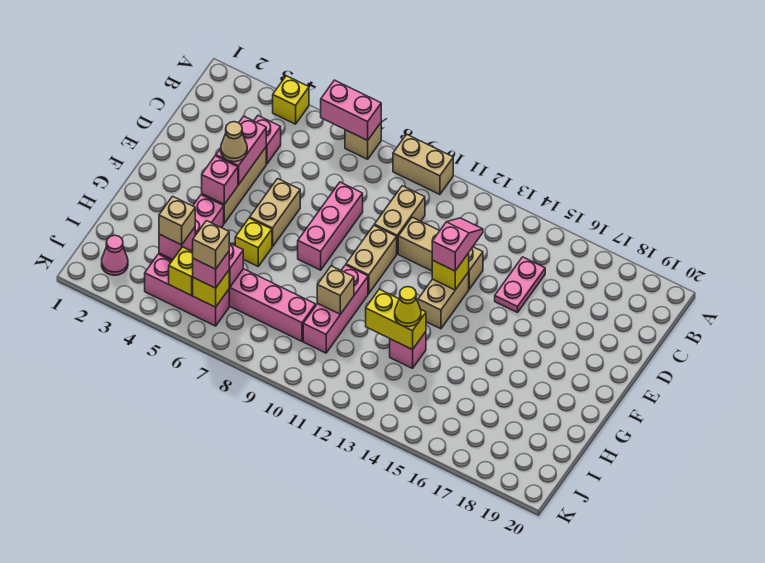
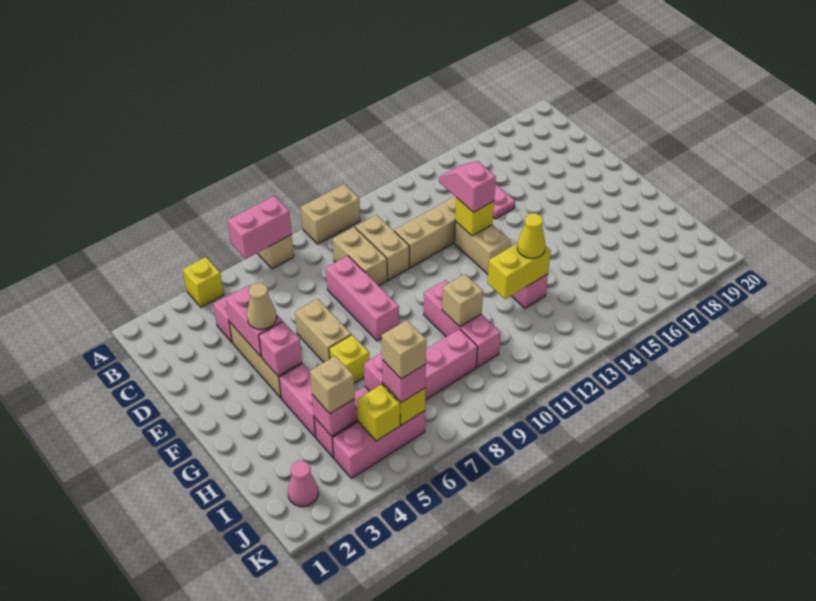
tan 1x2 brick [346,226,397,294] -> tan 1x2 brick moved to [333,227,387,286]

